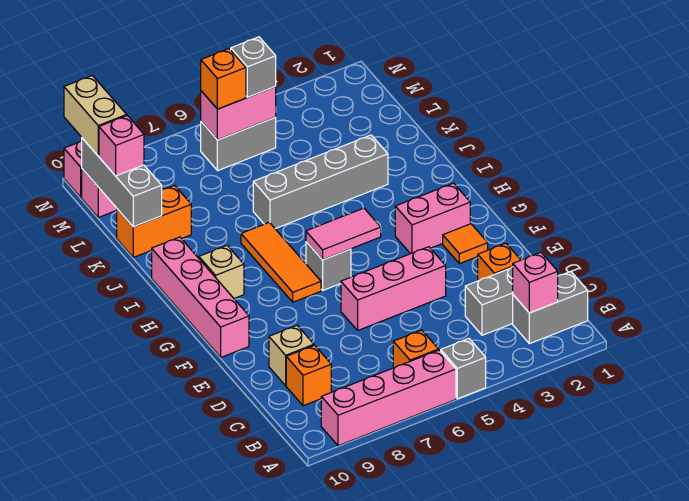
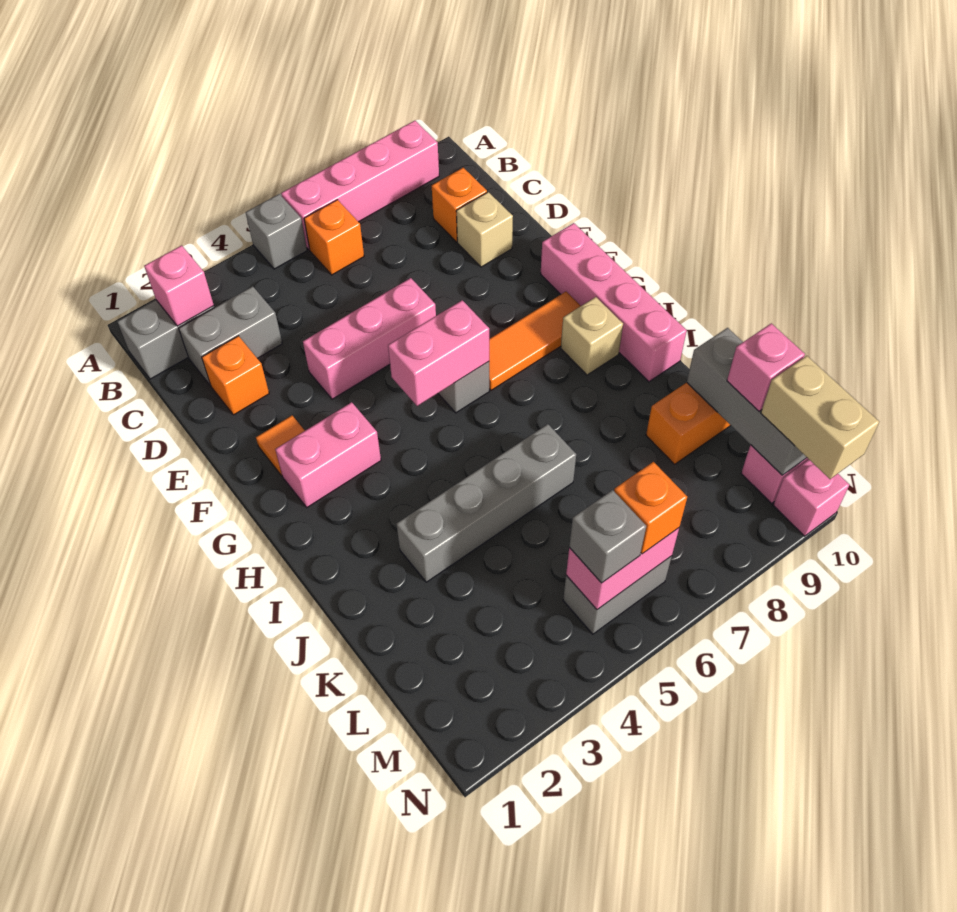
pink 1x2 tile [306,208,381,260] -> pink 1x2 brick [388,300,489,406]
orange 1x3 tile [241,222,321,302] -> orange 1x3 tile turned to [489,292,580,390]

